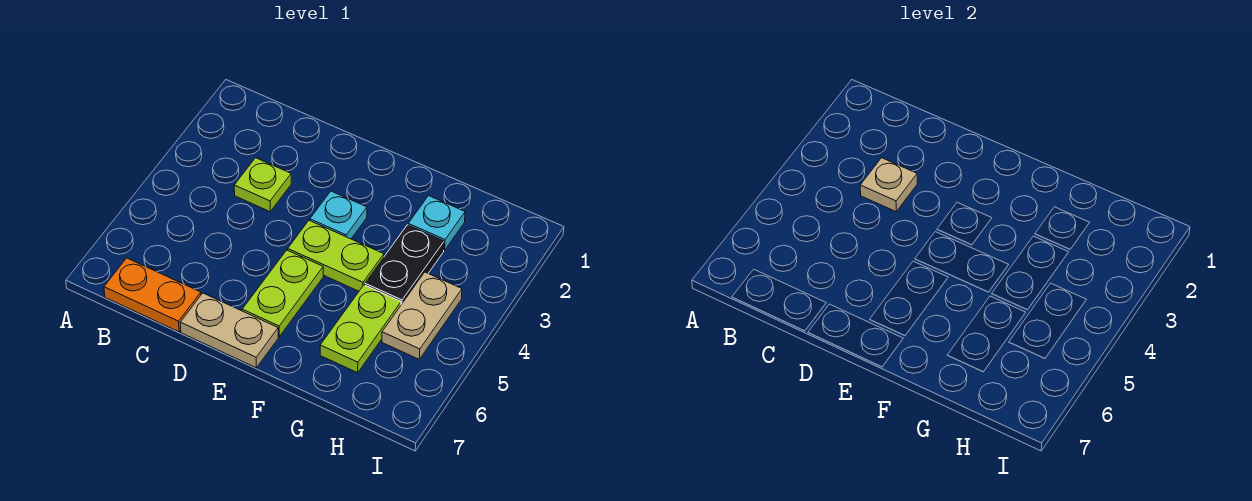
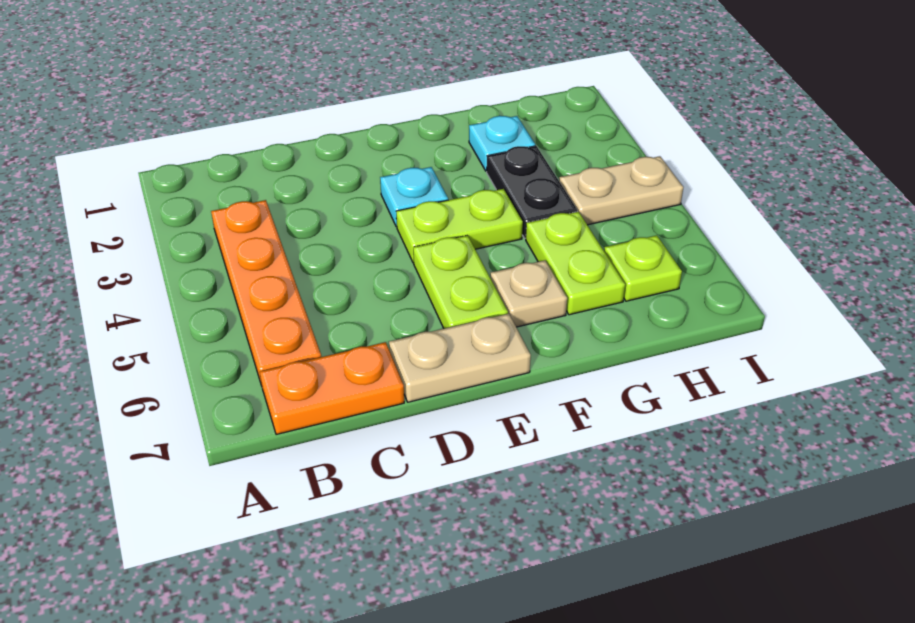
none -> orange 1x4 plate [211,200,321,386]
lime 1x1 plate [234,158,291,212] -> lime 1x1 plate moved to [604,235,682,301]
tan 1x1 plate [860,158,917,212] -> tan 1x1 plate moved to [490,260,567,327]
tan 1x2 plate [382,272,462,359] -> tan 1x2 plate turned to [559,156,683,225]

